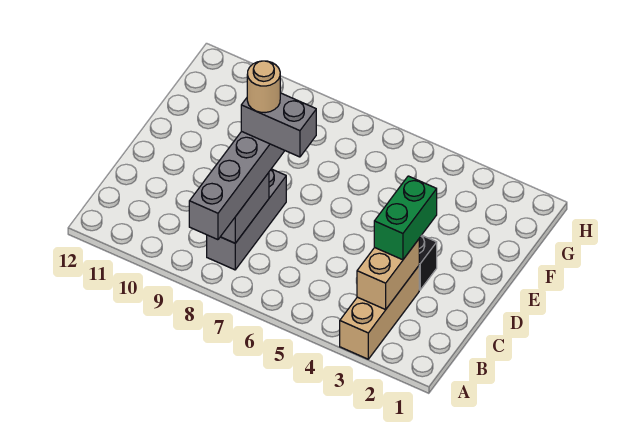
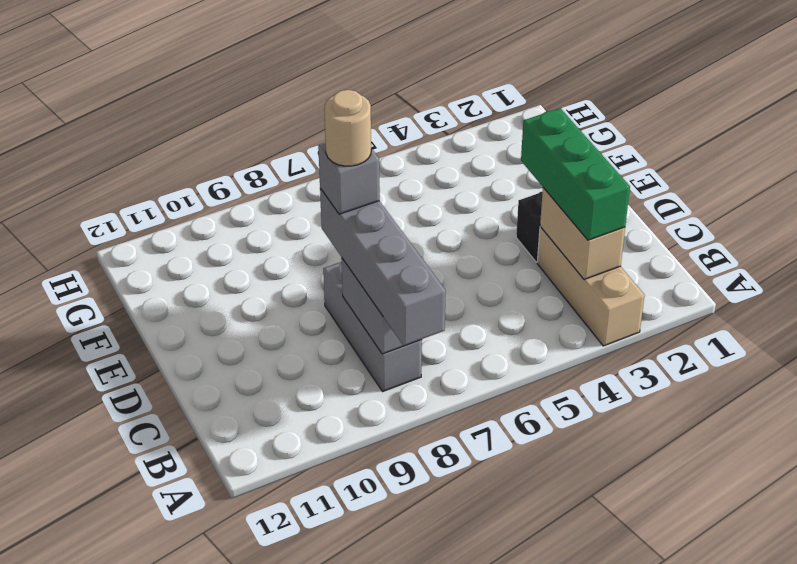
green 1x2 brick [374,176,437,260] -> green 1x3 brick [521,108,630,240]
grey 1x2 brick [241,93,316,157] -> grey 1x1 brick [318,143,380,214]

